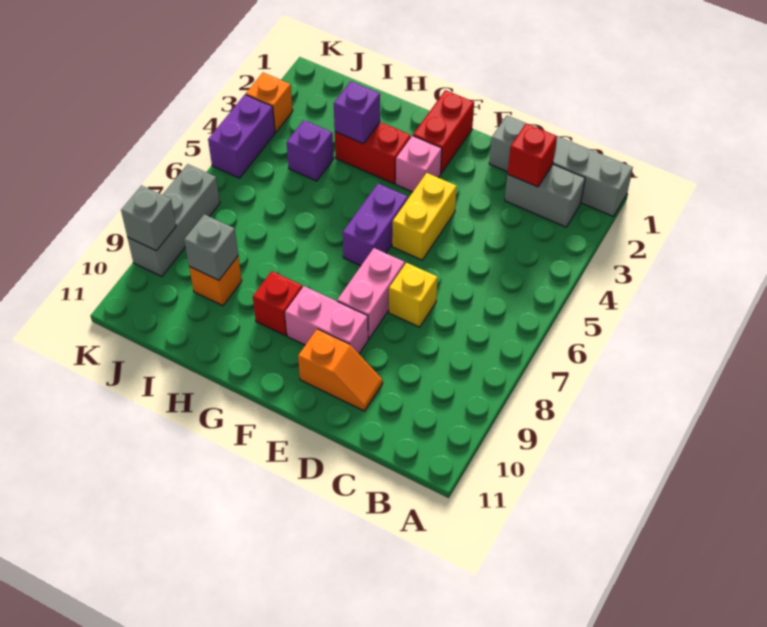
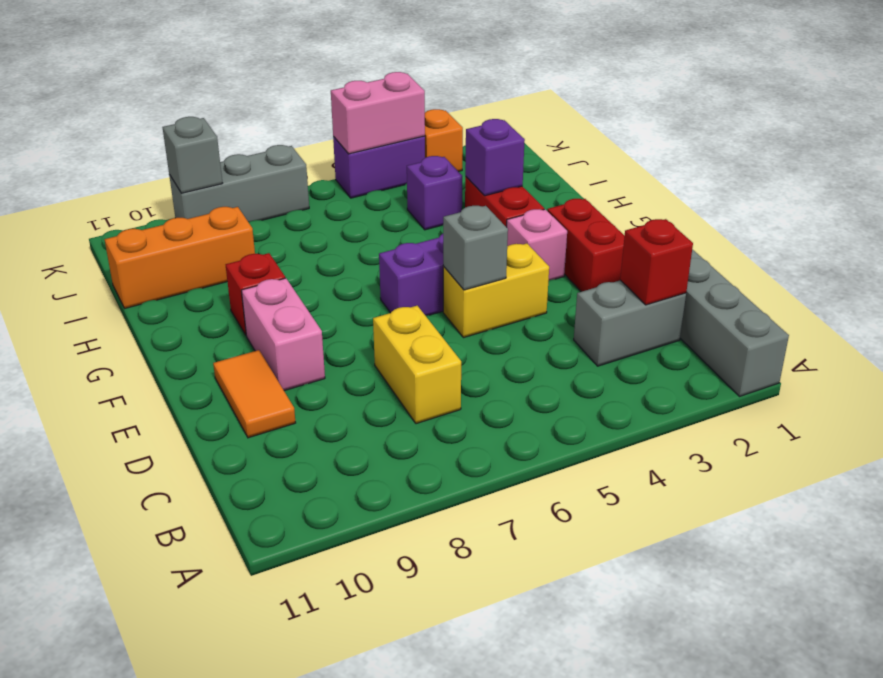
grey 1x2 brick [505,164,585,227] -> grey 1x2 brick turned to [574,280,686,366]
yellow 1x1 brick [389,263,438,327] -> yellow 1x2 brick [373,306,461,424]
orange 1x2 slope [298,329,383,411] -> orange 1x2 tile [213,350,296,438]
pink 1x2 brick [337,248,405,339] -> pink 1x2 brick moved to [331,72,425,154]
red 1x2 brick [413,90,474,173] -> red 1x2 brick turned to [547,199,625,292]
orange 1x1 brick [189,256,242,306] -> orange 1x3 brick [104,207,255,308]
grey 1x1 brick [184,214,238,280] -> grey 1x1 brick moved to [443,206,508,290]

